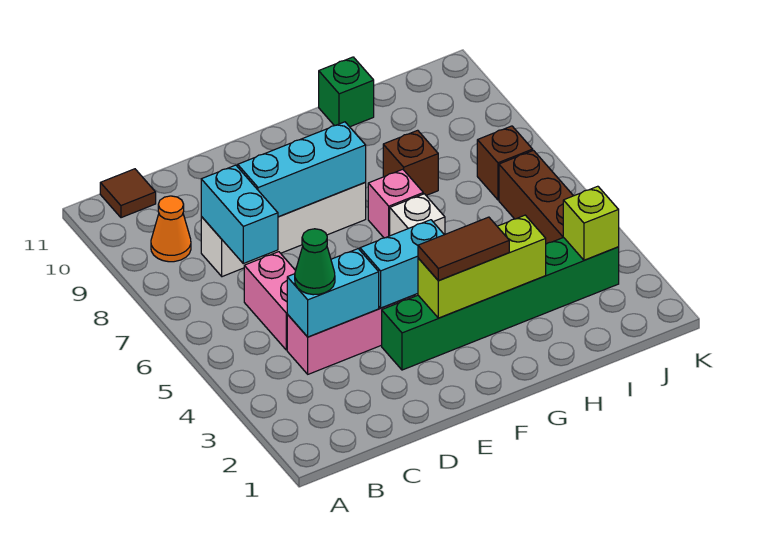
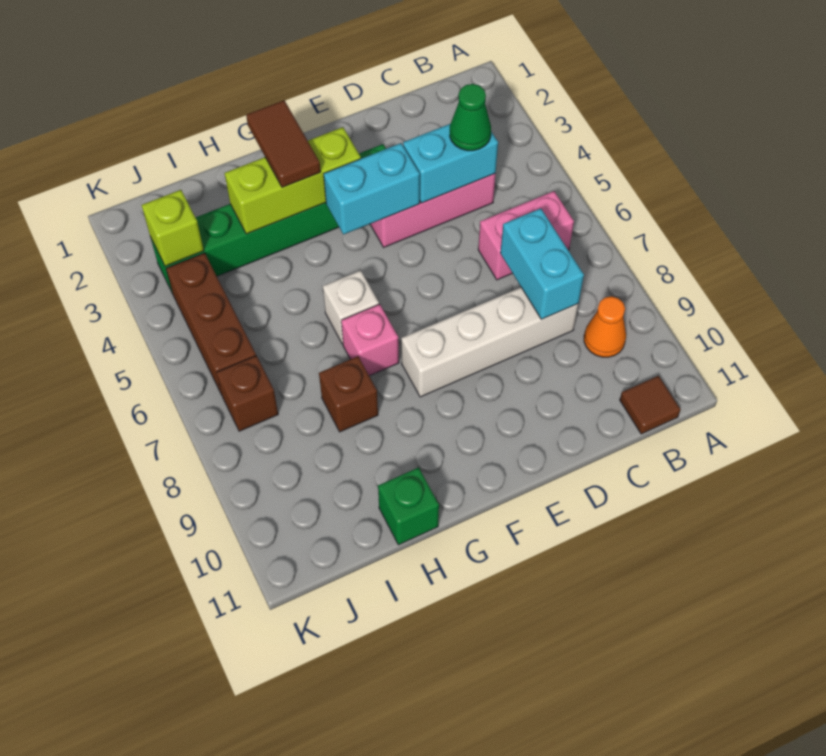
pink 1x2 brick [244,252,296,350] -> pink 1x2 brick turned to [478,191,574,280]
cyan 1x3 brick [238,122,366,217] -> none
brown 1x2 tile [418,217,509,281] -> brown 1x2 tile turned to [246,100,321,187]

